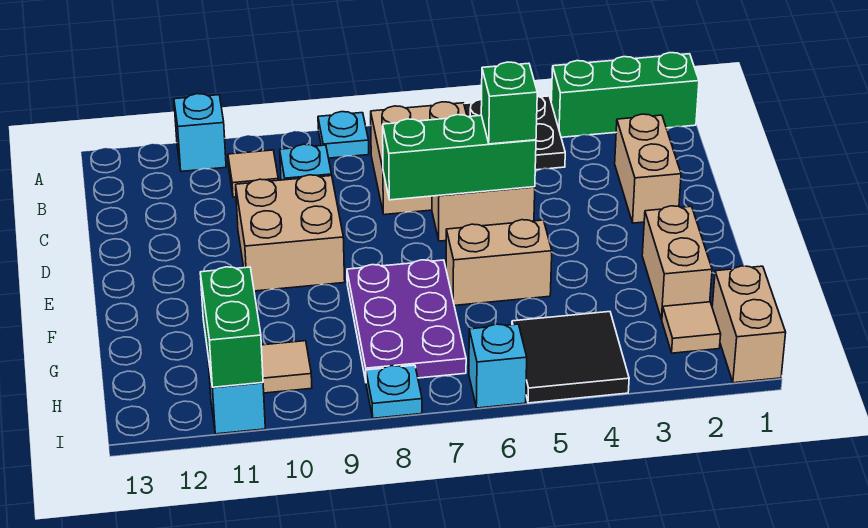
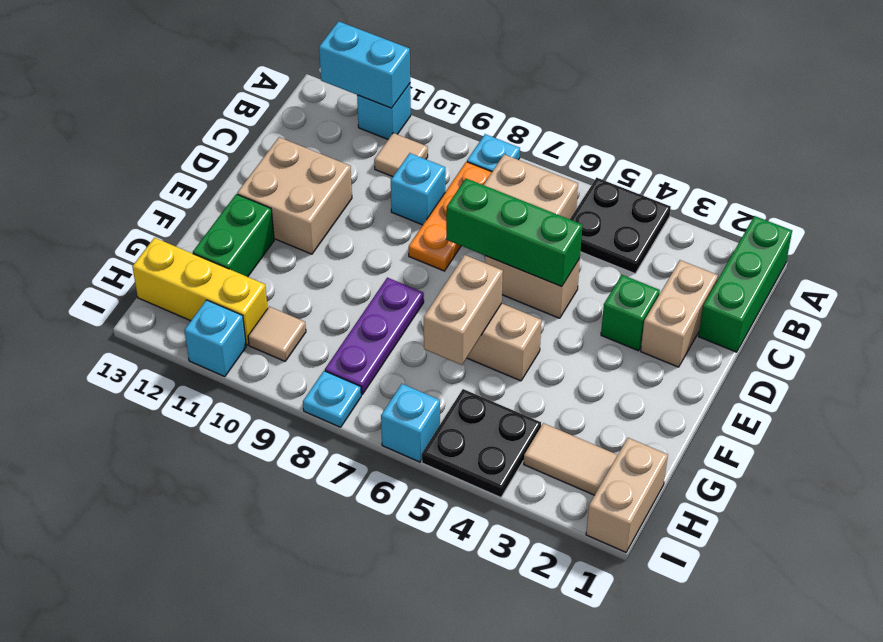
green 1x3 brick [551,53,699,137] -> green 1x3 brick turned to [698,216,792,352]
none -> cyan 1x2 brick [319,21,410,108]
none -> orange 1x3 plate [409,162,492,271]
green 1x1 brick [481,62,537,144] -> green 1x1 brick moved to [601,275,660,351]
tan 2x2 brick [236,175,345,291] -> tan 2x2 brick moved to [237,137,352,254]
tan 1x2 brick [642,206,712,319] -> tan 1x2 brick moved to [424,255,503,365]
purple 2x3 plate [347,260,466,381] -> purple 1x3 plate [325,278,424,395]
tan 1x1 tile [662,302,721,353] -> tan 1x2 tile [524,423,617,495]
black 2x2 tile [512,312,629,403] -> black 2x2 plate [422,389,541,498]
none -> yellow 1x3 brick [132,238,268,345]
green 1x2 brick [200,267,263,387] -> green 1x2 brick moved to [193,194,274,277]

